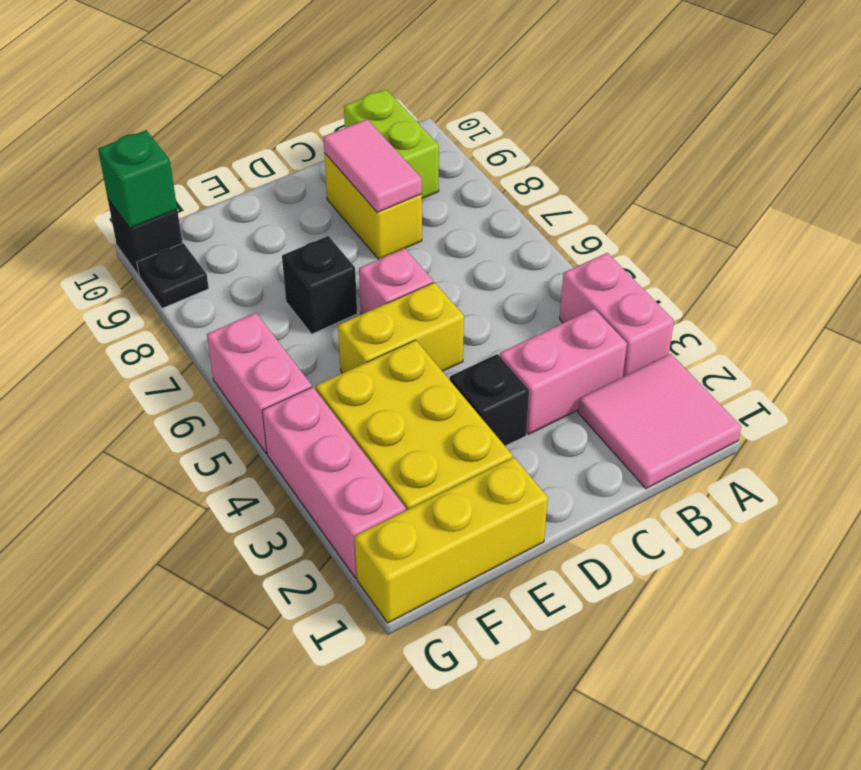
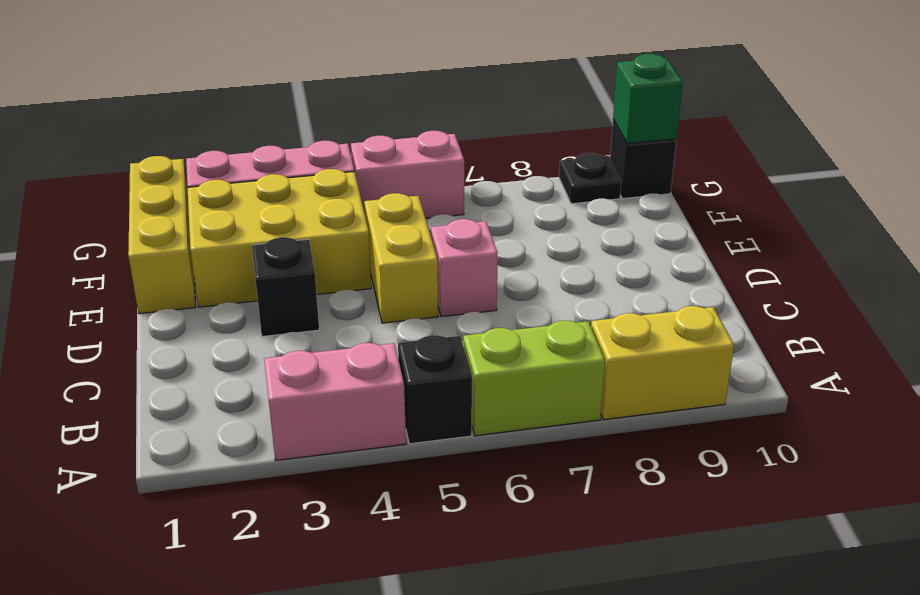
pink 2x2 tile [578,354,741,489] -> none
pink 1x2 brick [500,309,627,434] -> none
lime 1x2 brick [344,89,439,199] -> lime 1x2 brick moved to [463,321,605,436]
yellow 1x2 brick [324,153,422,259] -> yellow 1x2 brick moved to [591,306,734,420]
pink 1x2 tile [323,119,422,212] -> none
black 1x1 brick [282,236,357,334] -> black 1x1 brick moved to [398,335,472,444]

